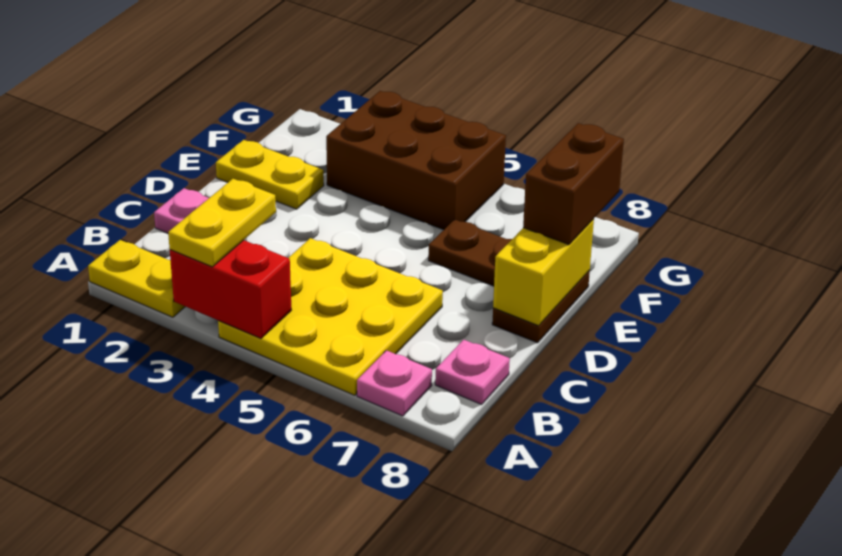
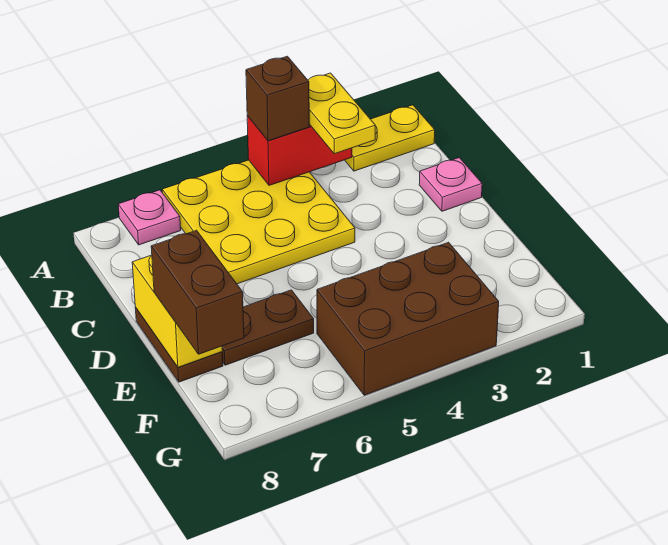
none -> brown 1x1 brick [246,56,309,141]
pink 1x1 plate [435,340,510,404] -> none
yellow 1x2 plate [216,140,324,209] -> none

